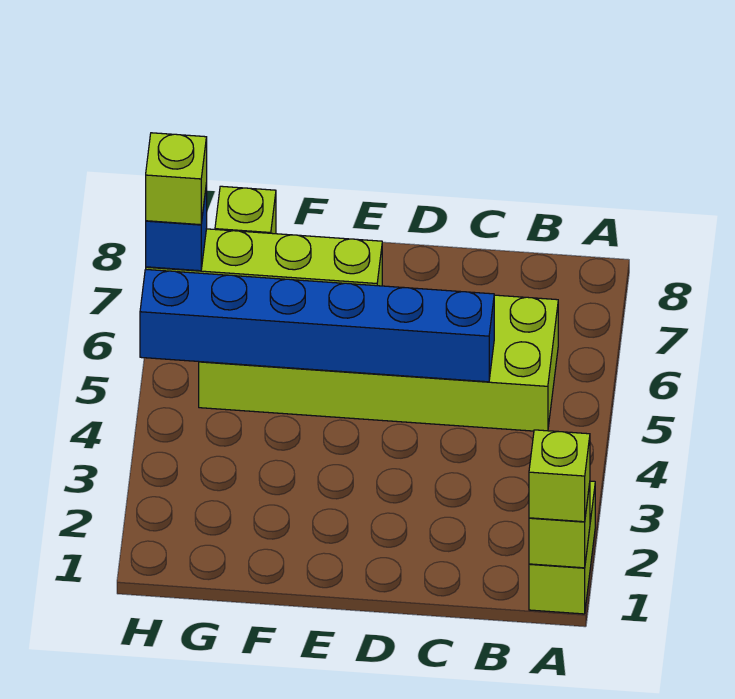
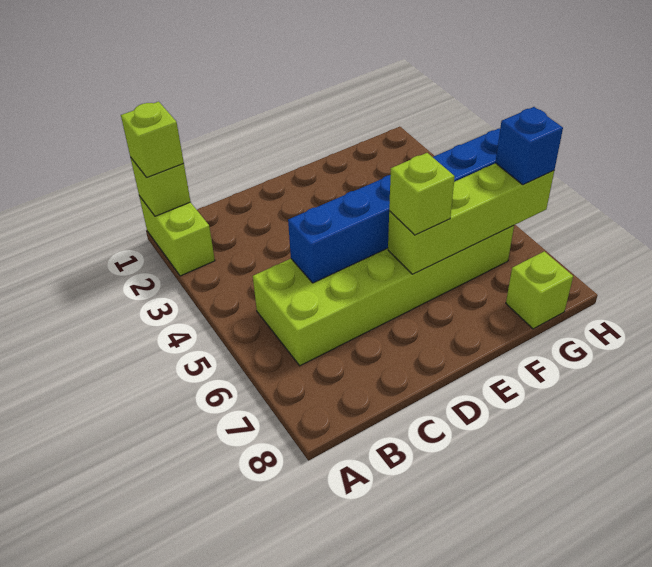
lime 1x1 brick [146,133,207,225] -> lime 1x1 brick moved to [389,153,455,235]

